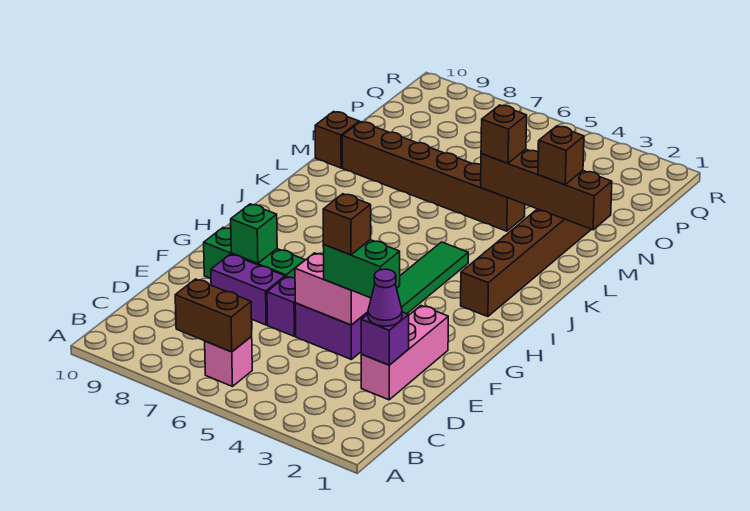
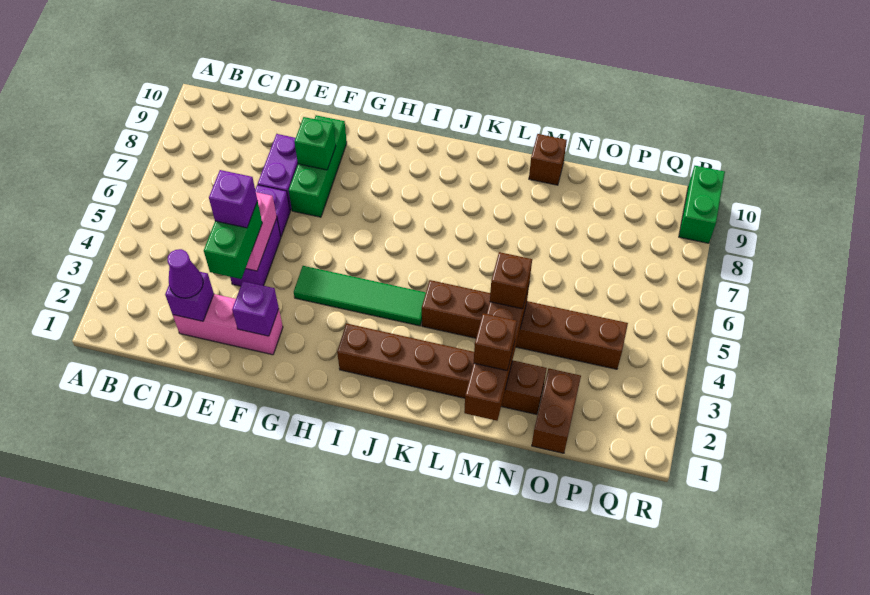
pink 1x1 brick [205,336,252,386] -> none
brown 1x2 brick [175,279,252,352] -> brown 1x2 brick moved to [532,369,581,453]
brown 1x1 brick [323,194,371,255] -> purple 1x1 brick [209,170,258,228]
none -> purple 1x1 brick [232,281,279,336]
brown 1x6 brick [342,122,525,231] -> brown 1x6 brick turned to [422,280,628,369]
none -> green 1x2 brick [679,166,725,243]

